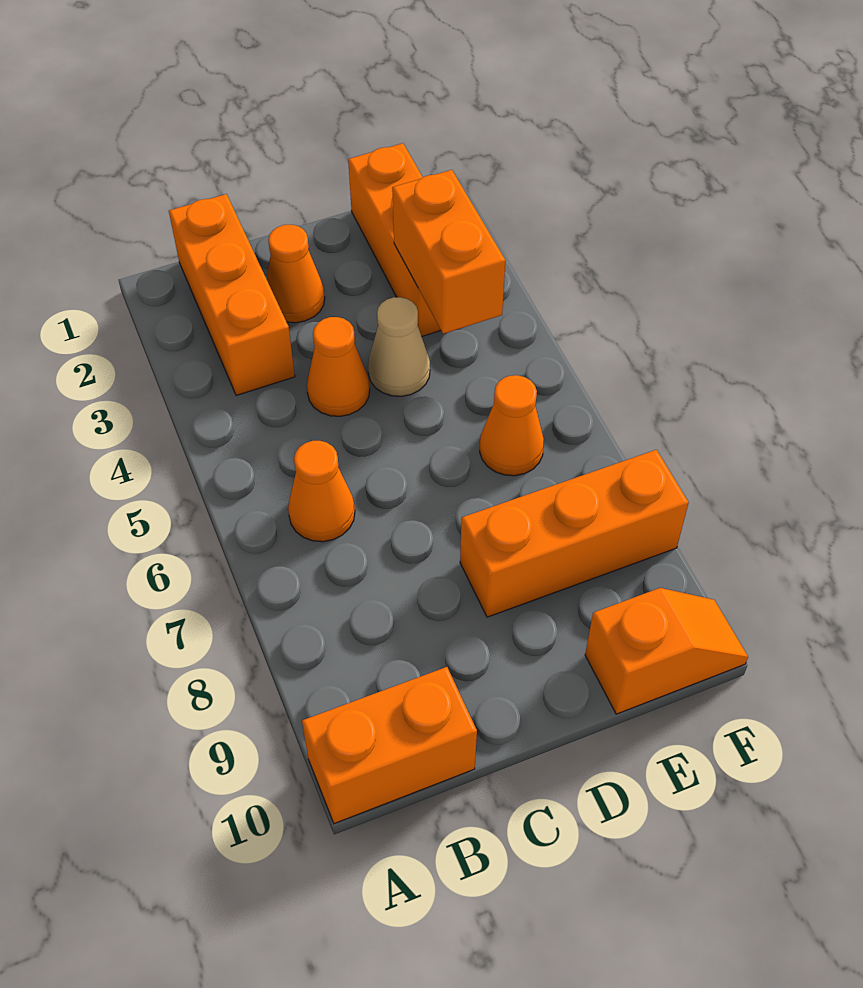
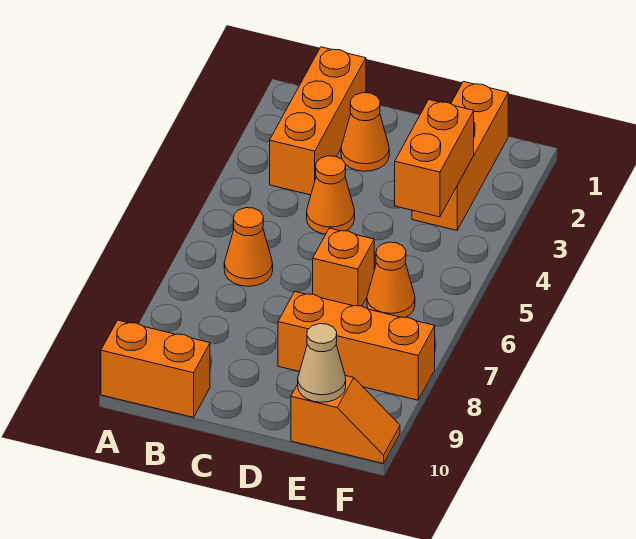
tan 1x1 cone [368,297,430,396] -> tan 1x1 cone moved to [298,324,346,402]
none -> orange 1x1 brick [313,228,374,306]

